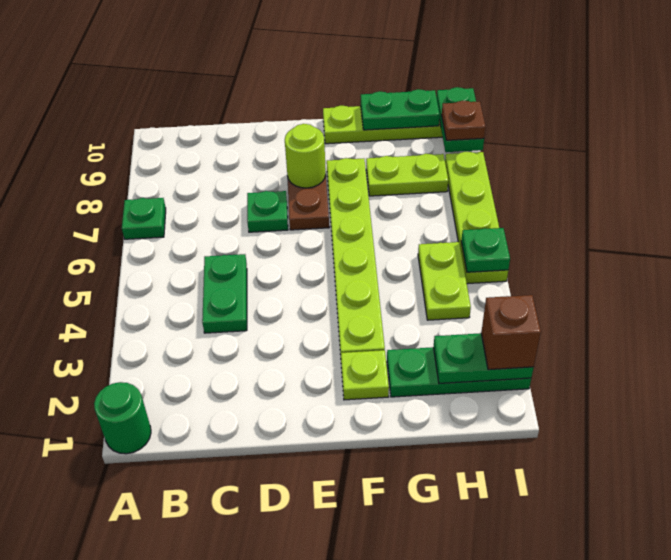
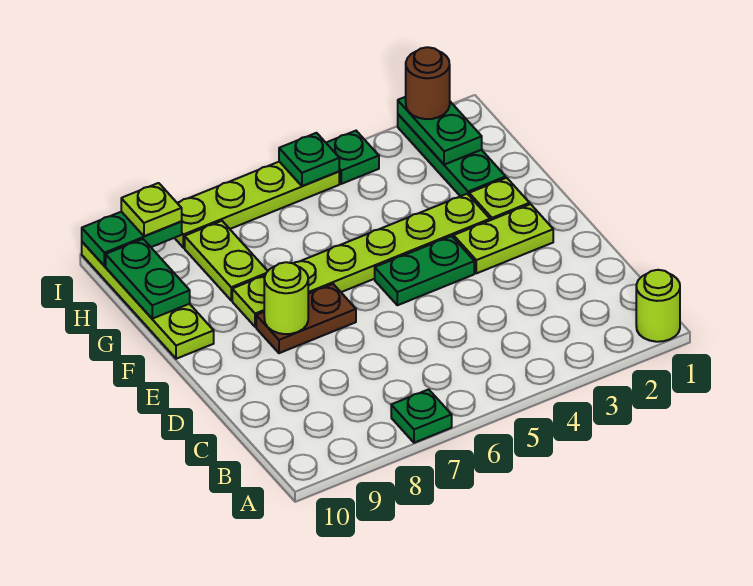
green 1x1 round brick [94,382,151,454] -> lime 1x1 round brick [636,270,680,342]
green 1x2 plate [202,254,247,333] -> green 1x2 plate moved to [375,236,474,305]
green 1x1 plate [247,191,288,232] -> green 1x1 plate moved to [326,131,379,184]
lime 1x2 plate [418,242,471,320] -> lime 1x2 plate moved to [454,204,553,273]
brown 1x1 brick [481,295,541,370] -> brown 1x1 round brick [406,47,450,119]
brown 1x1 plate [442,101,486,140] -> lime 1x1 plate [121,183,182,236]

